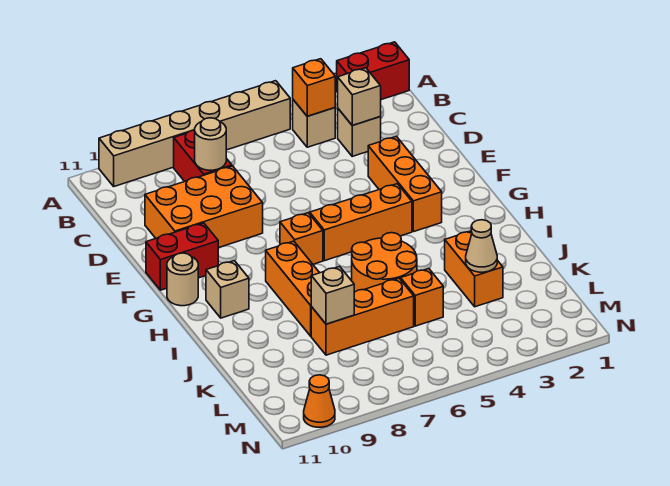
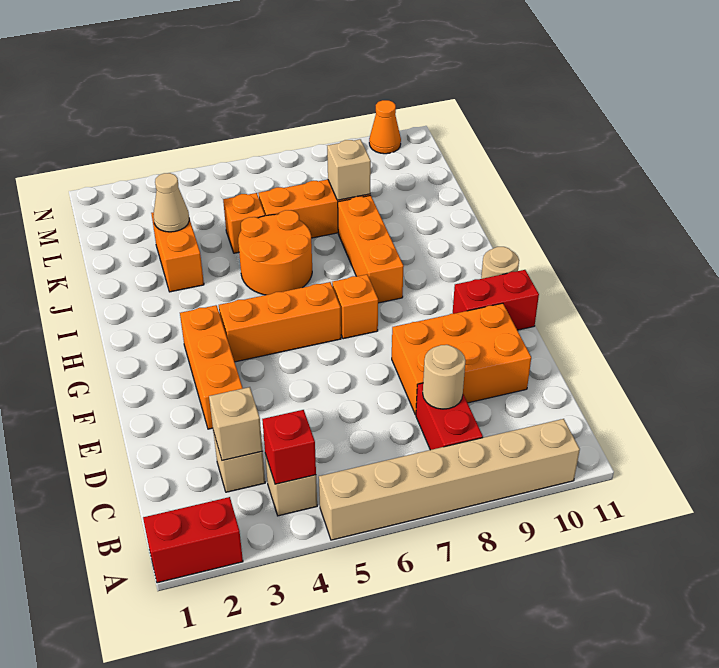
orange 1x1 brick [293,59,335,116] -> red 1x1 brick [262,410,316,484]
tan 1x1 brick [206,261,249,318] -> none

